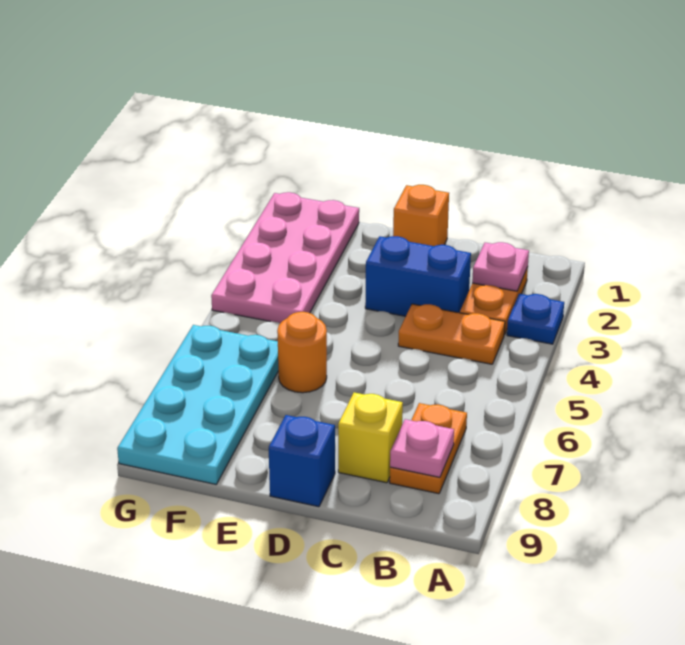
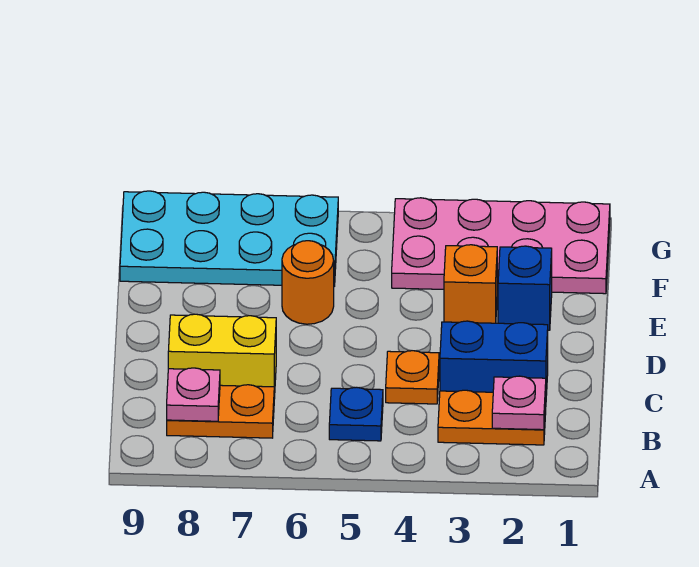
blue 1x1 plate [507,294,564,344] -> blue 1x1 plate moved to [329,387,383,441]
orange 1x2 plate [398,304,505,364] -> orange 1x1 plate [386,351,439,404]
blue 1x2 brick [365,236,471,316] -> blue 1x2 brick turned to [440,321,548,395]
yellow 1x1 brick [338,392,403,483] -> yellow 1x2 brick [168,314,276,399]
orange 1x1 brick [393,185,449,246] -> orange 1x1 brick moved to [444,245,497,323]
blue 1x1 brick [269,415,335,507] -> blue 1x1 brick moved to [498,246,552,330]

